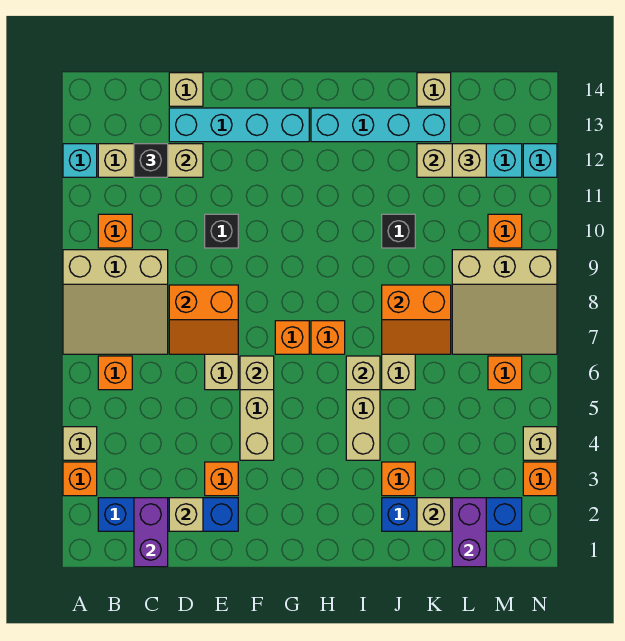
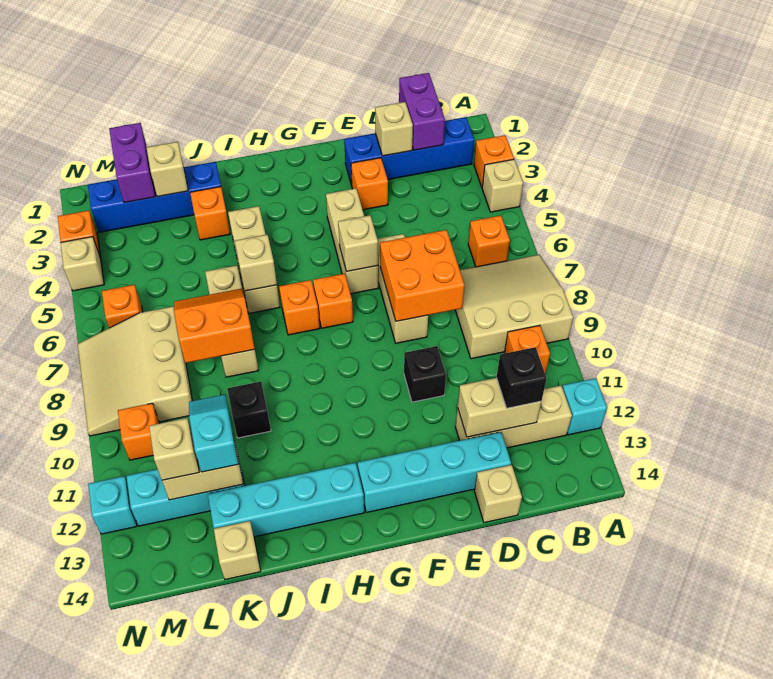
orange 2x2 slope [169,285,238,354] -> orange 2x2 brick [380,230,465,321]
none -> cyan 1x2 slope [189,395,238,472]
tan 3x3 slope [452,250,557,354] -> tan 3x3 slope turned to [78,306,192,436]

